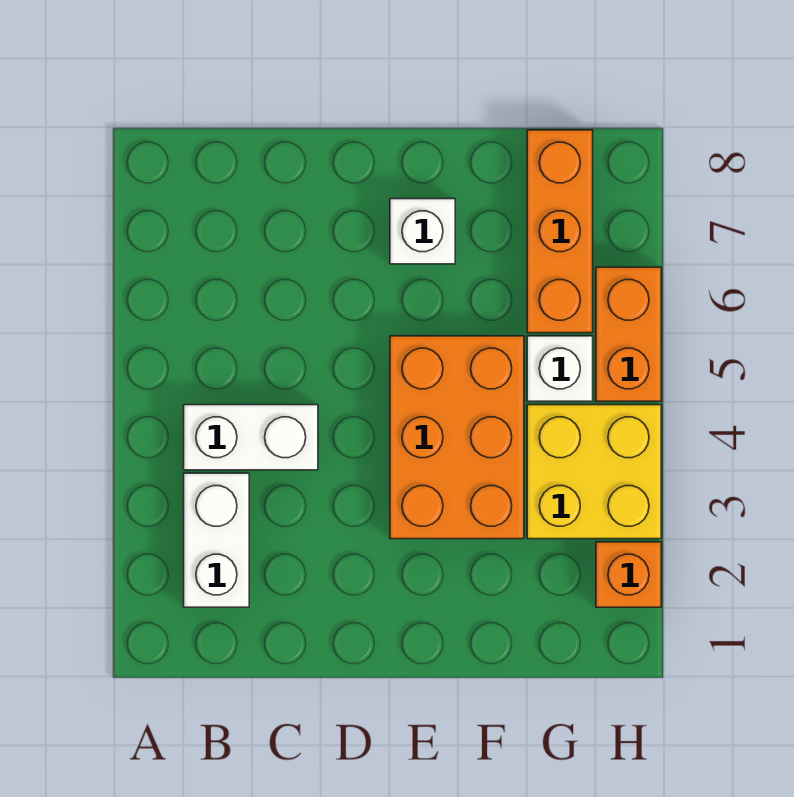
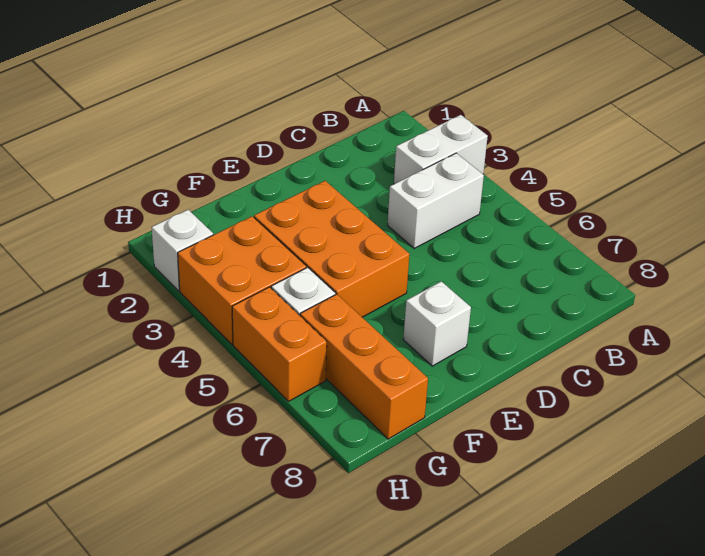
white 1x2 brick [184,473,249,607] -> white 1x2 brick turned to [394,115,488,184]
yellow 2x2 brick [527,405,661,539] -> orange 2x2 brick [178,216,306,344]
orange 1x1 brick [596,542,661,607] -> white 1x1 brick [152,210,213,291]

